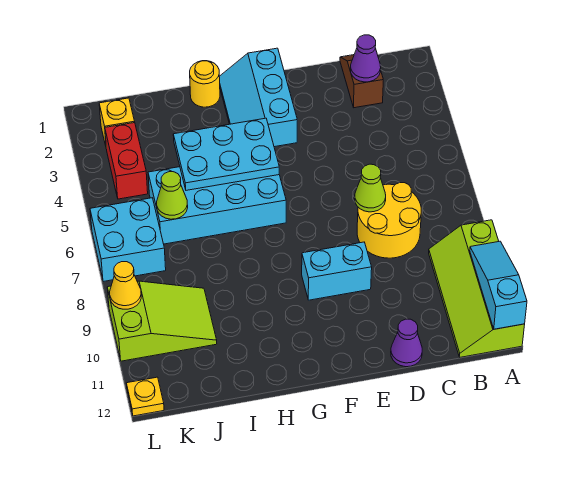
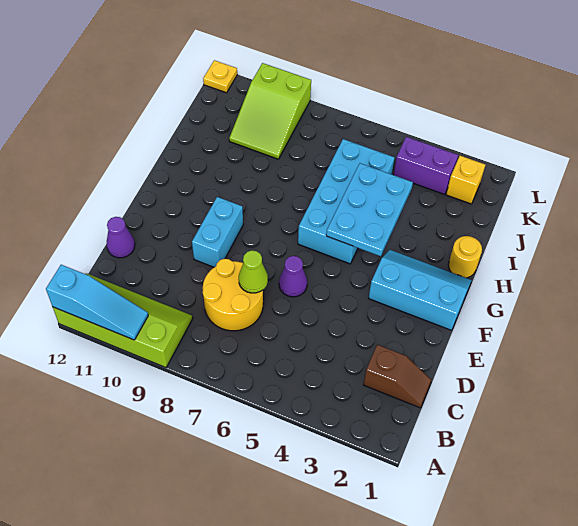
purple 1x1 cone [351,35,381,82] -> purple 1x1 cone moved to [279,256,307,297]
lime 1x1 cone [157,172,188,219] -> none
red 1x2 brick [105,123,148,199] -> purple 1x2 brick [394,137,458,194]
cyan 2x2 brick [90,198,166,282] -> none
yellow 1x1 cone [110,262,141,309] -> none

